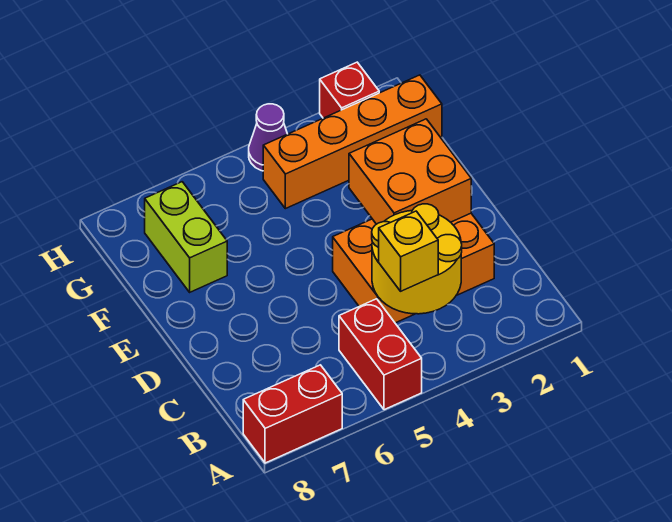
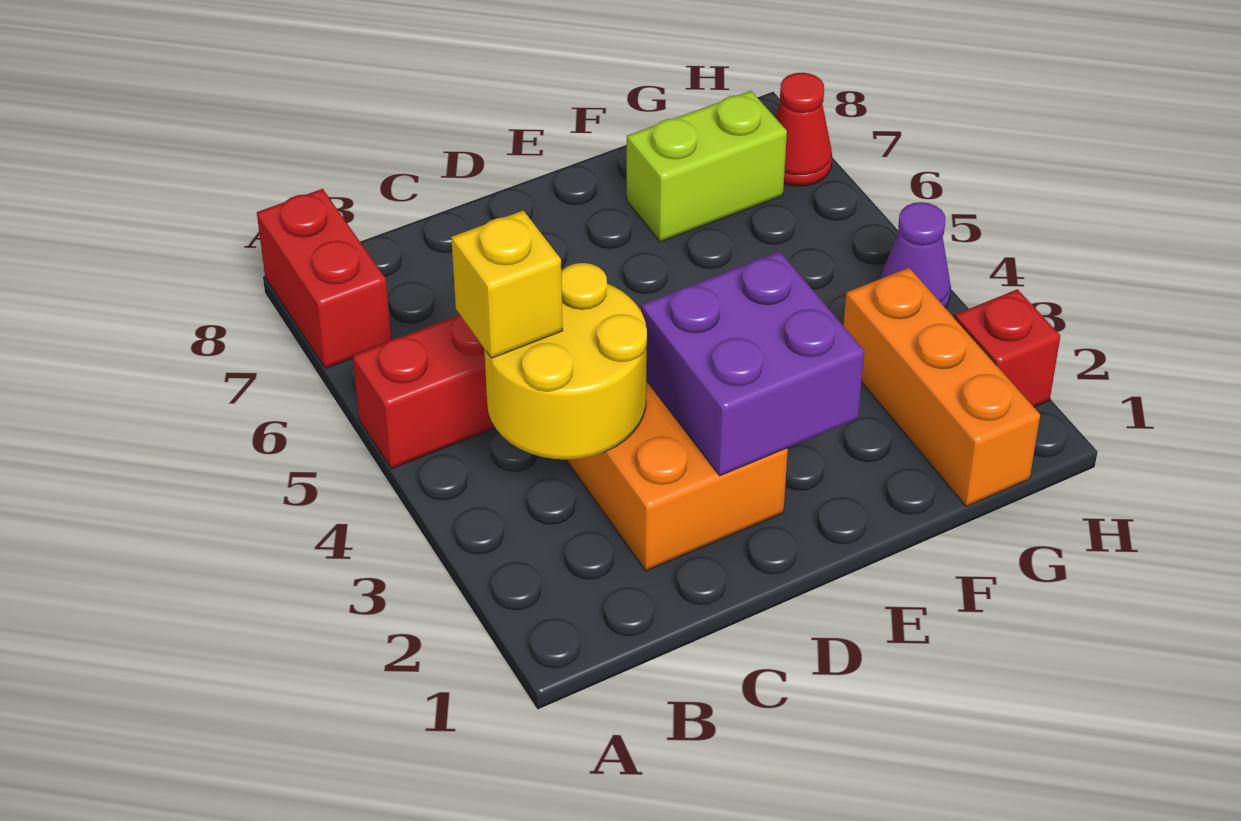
orange 2x2 brick [349,119,471,224] -> purple 2x2 brick [641,251,864,476]
orange 1x4 brick [263,75,442,209] -> orange 1x3 brick [843,268,1040,506]
none -> red 1x1 cone [775,73,832,186]

